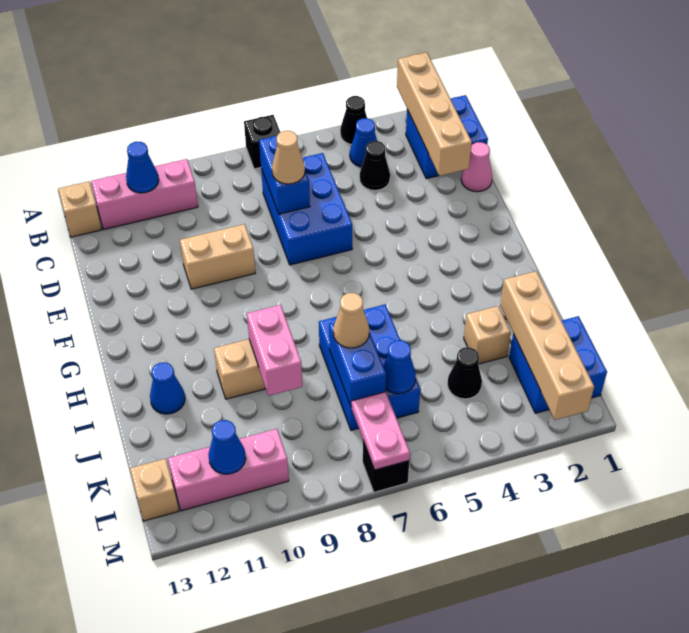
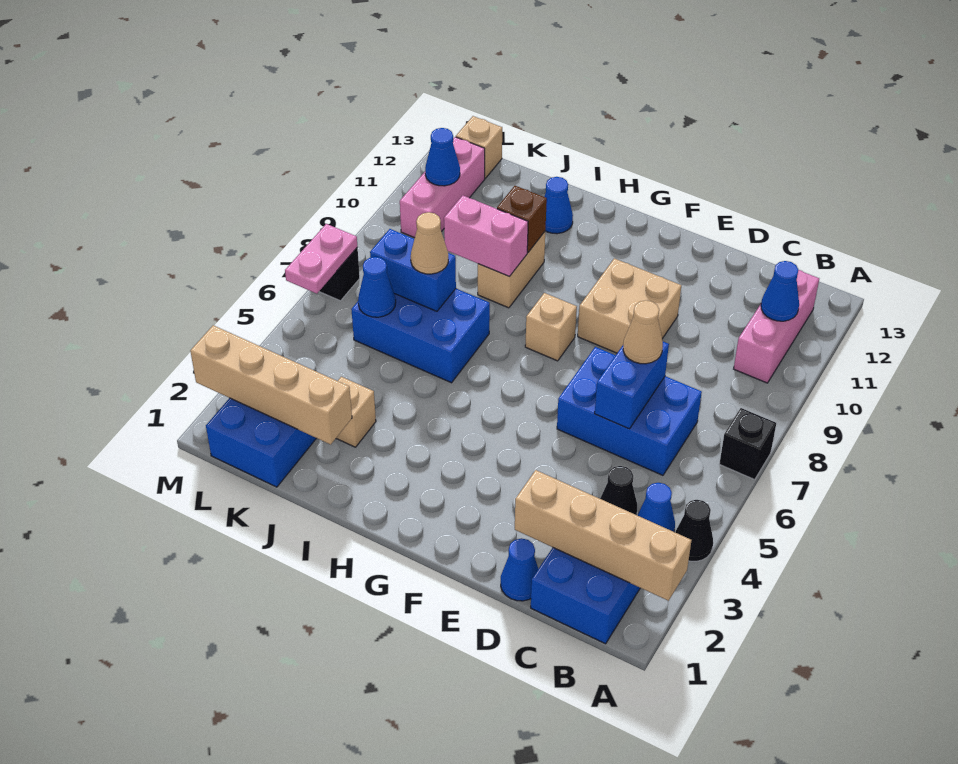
tan 1x1 brick [58,182,102,237] -> tan 1x1 brick moved to [525,293,577,361]
blue 1x2 brick [259,135,310,214] -> blue 1x2 brick turned to [595,342,669,429]
pink 1x1 cone [461,142,492,192] -> blue 1x1 cone [501,538,538,601]
tan 1x2 brick [180,224,255,289] -> tan 2x2 brick [578,258,681,353]
none -> brown 1x1 brick [497,186,547,252]
black 1x1 cone [447,347,482,399] -> none
pink 1x2 plate [352,392,410,470] -> pink 1x2 plate turned to [285,224,357,294]

